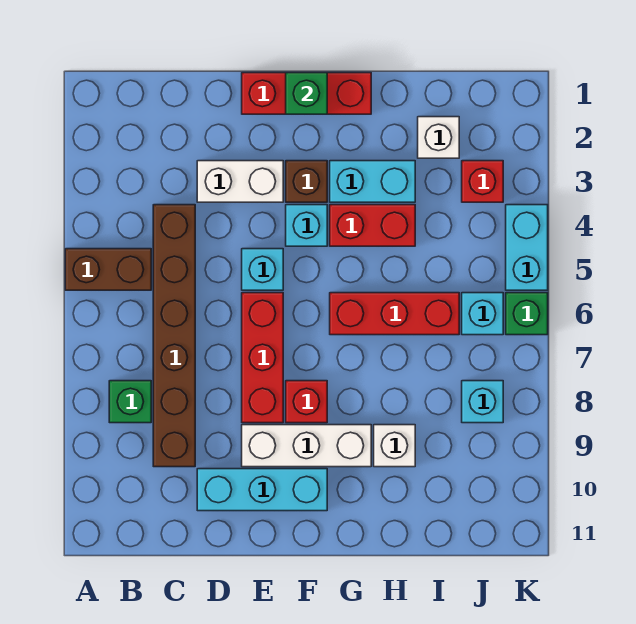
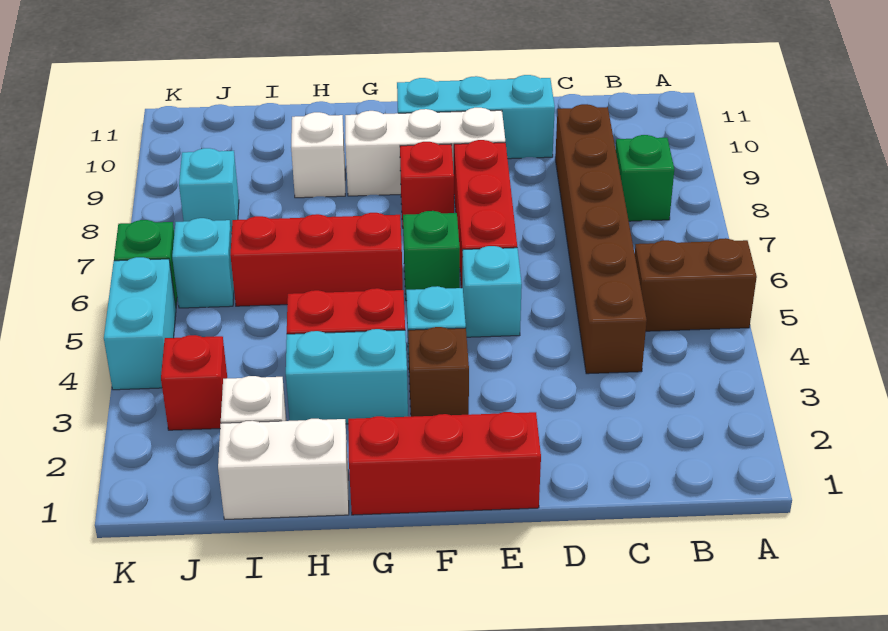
white 1x2 brick [197,161,283,202] -> white 1x2 brick moved to [218,419,349,519]
green 1x1 brick [286,73,327,114] -> green 1x1 brick moved to [403,211,460,301]

